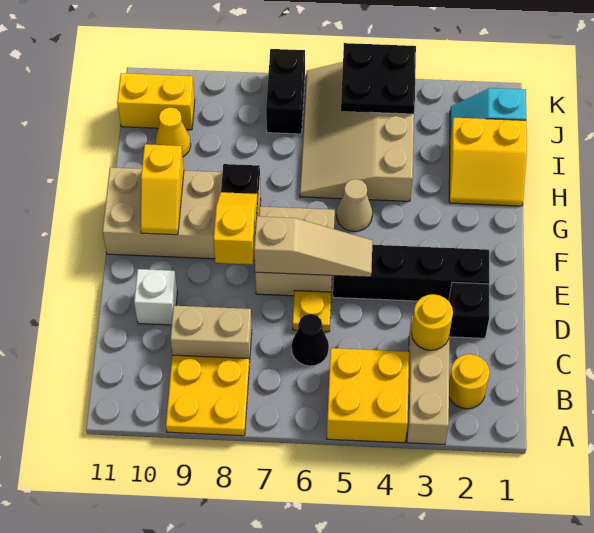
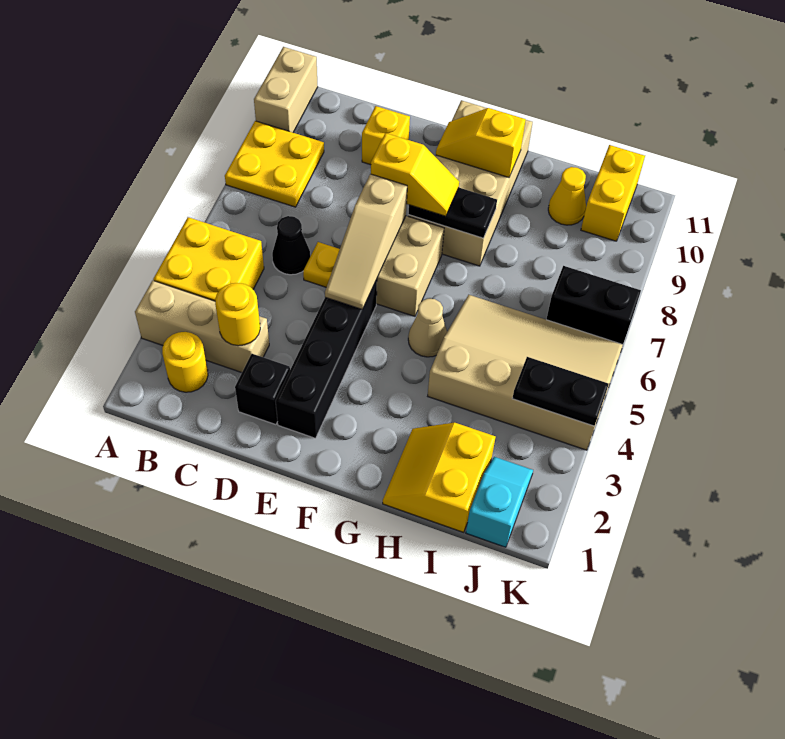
tan 1x2 brick [170,306,252,363] -> tan 1x2 brick moved to [254,47,318,133]
white 1x1 brick [134,269,177,325] -> yellow 1x1 brick [362,106,410,165]
black 2x2 plate [341,43,416,114] -> black 1x2 plate [512,357,609,426]

